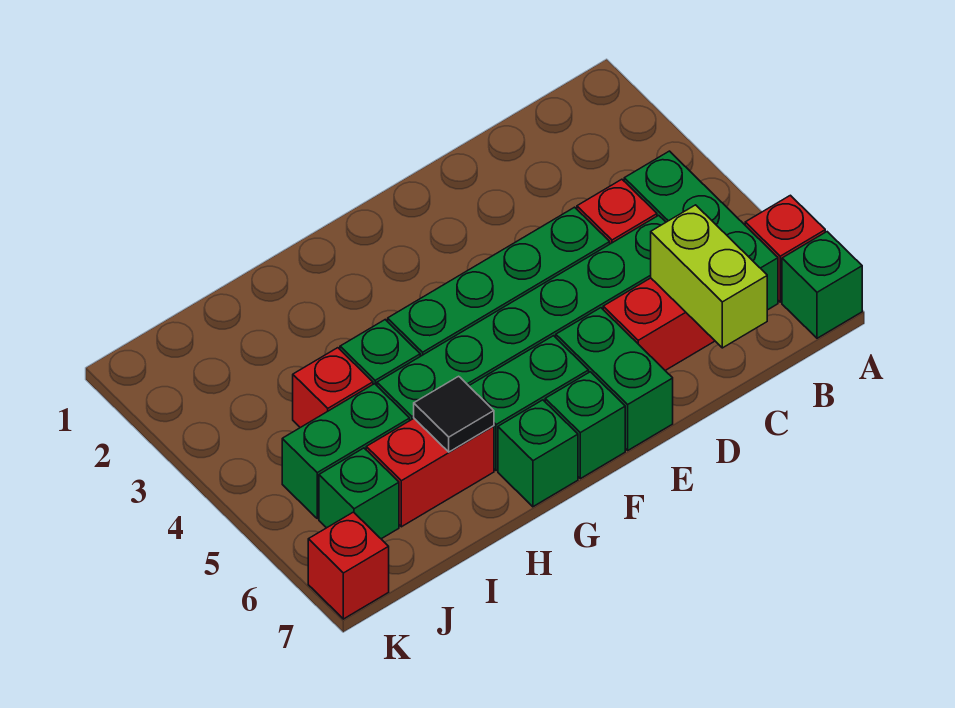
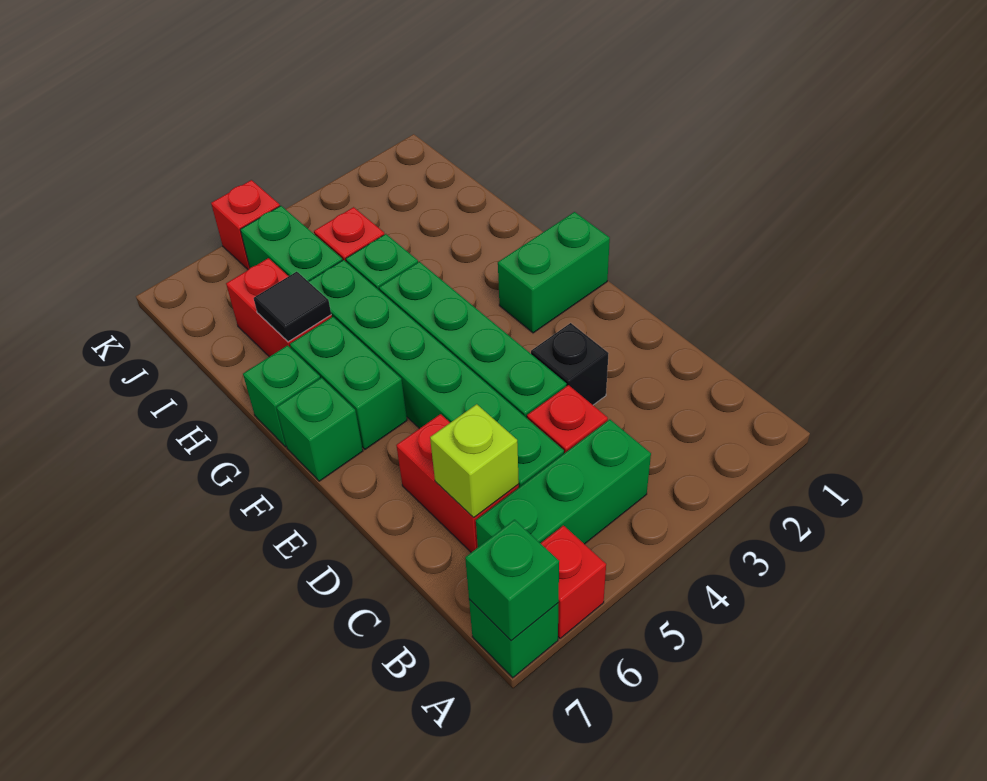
lime 1x2 brick [651,205,767,348] -> lime 1x1 brick [430,404,519,518]
none -> black 1x1 brick [531,323,609,405]
green 1x2 brick [556,308,673,450] -> green 1x2 brick moved to [498,212,610,333]
green 1x1 brick [319,448,399,539] -> green 1x1 brick moved to [465,520,559,641]
red 1x1 brick [308,512,389,619] -> red 1x1 brick moved to [211,180,280,269]

